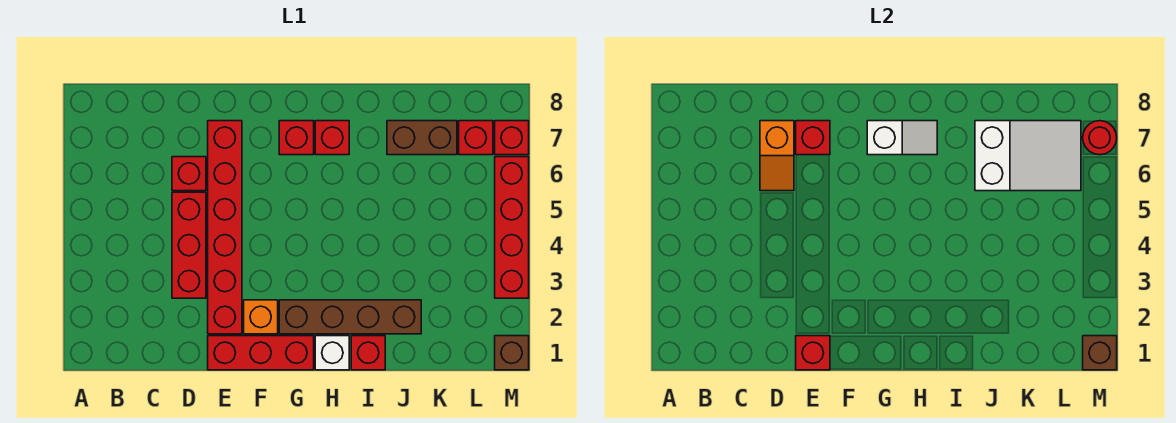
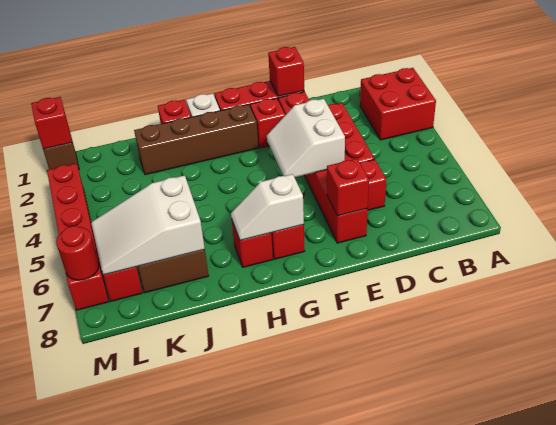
none -> red 2x2 brick [360,68,436,140]
orange 1x2 slope [760,121,794,191] -> none
none -> white 2x2 slope [267,99,345,177]
orange 1x1 brick [244,300,278,334] -> red 1x1 brick [250,98,285,148]
brown 1x1 brick [1083,336,1117,370] -> red 1x1 brick [31,97,72,149]

